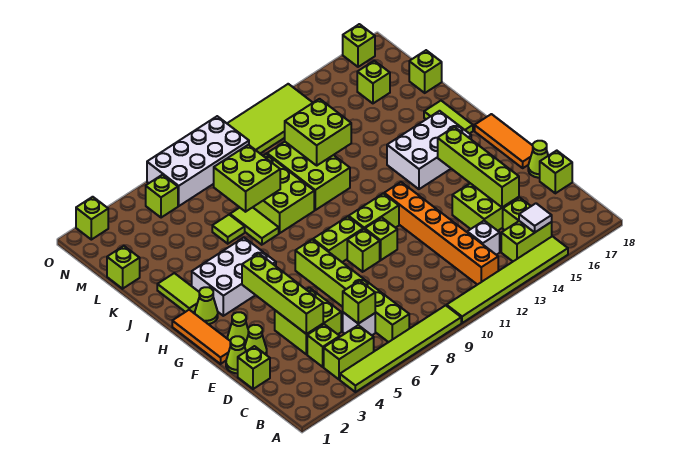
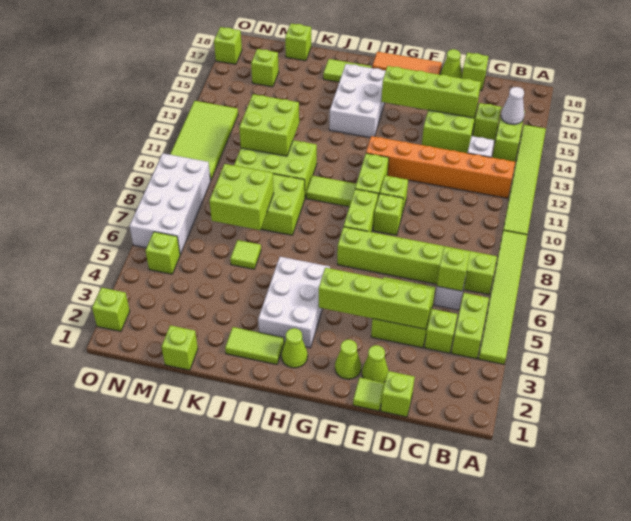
white 1x1 tile [519,203,552,233] -> white 1x1 cone [501,87,524,125]
lime 1x1 cone [226,336,246,373] -> lime 1x1 tile [353,377,385,411]
orange 1x3 tile [172,310,231,364] -> none
lime 1x2 tile [230,207,279,245] -> lime 1x2 tile moved to [306,176,356,207]

